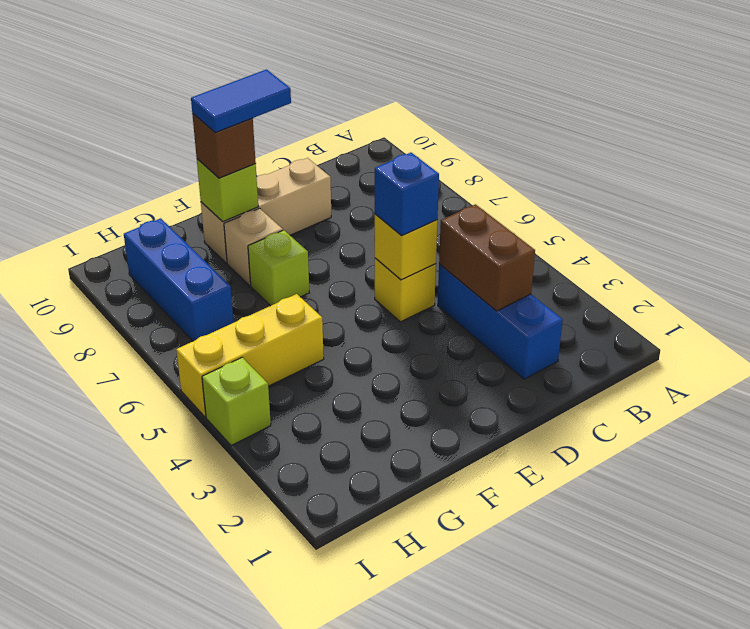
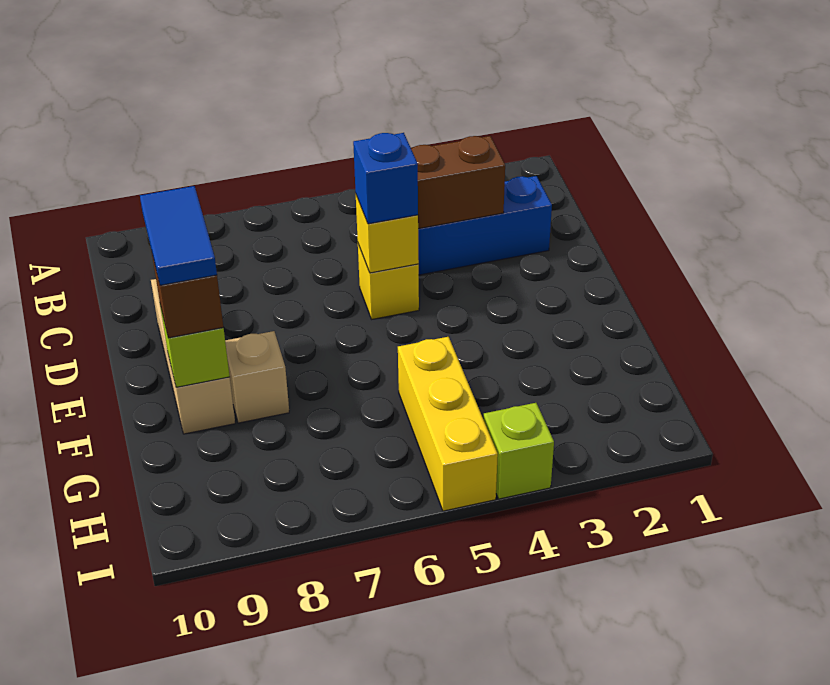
lime 1x1 brick [248,230,309,306] -> none
blue 1x3 brick [124,218,233,341] -> none

